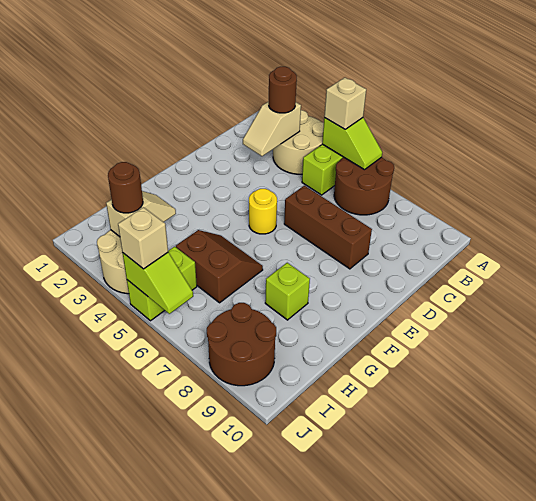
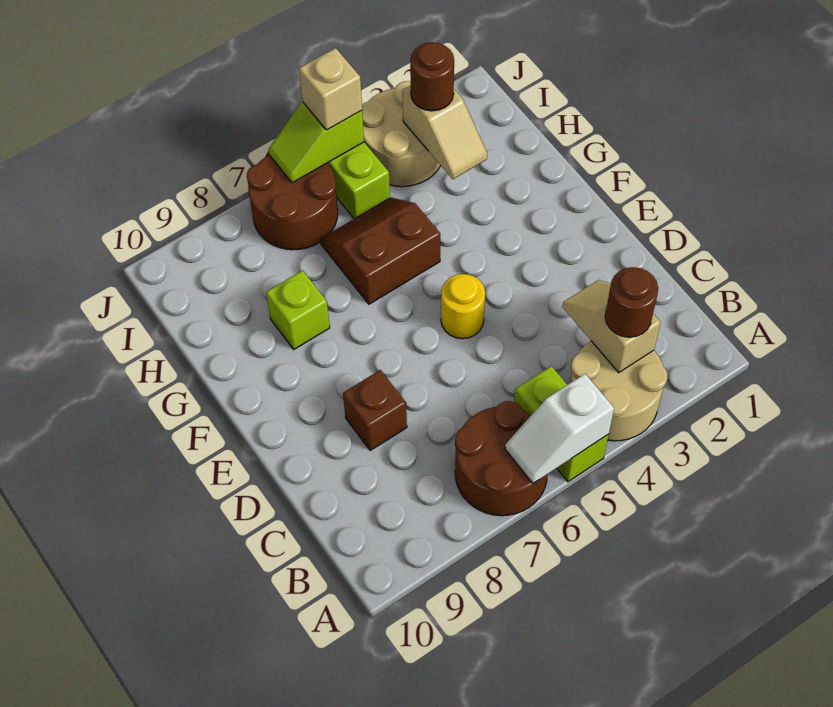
lime 1x2 slope [322,118,382,170] -> white 1x2 slope [505,374,614,483]
tan 1x1 brick [324,78,366,129] -> none
brown 1x3 brick [284,186,372,269] -> brown 1x1 brick [343,370,407,450]
brown 2x2 slope [176,230,263,303] -> brown 2x2 slope turned to [320,198,440,304]
brown 2x2 round brick [207,303,276,386] -> brown 2x2 round brick moved to [247,155,338,250]

